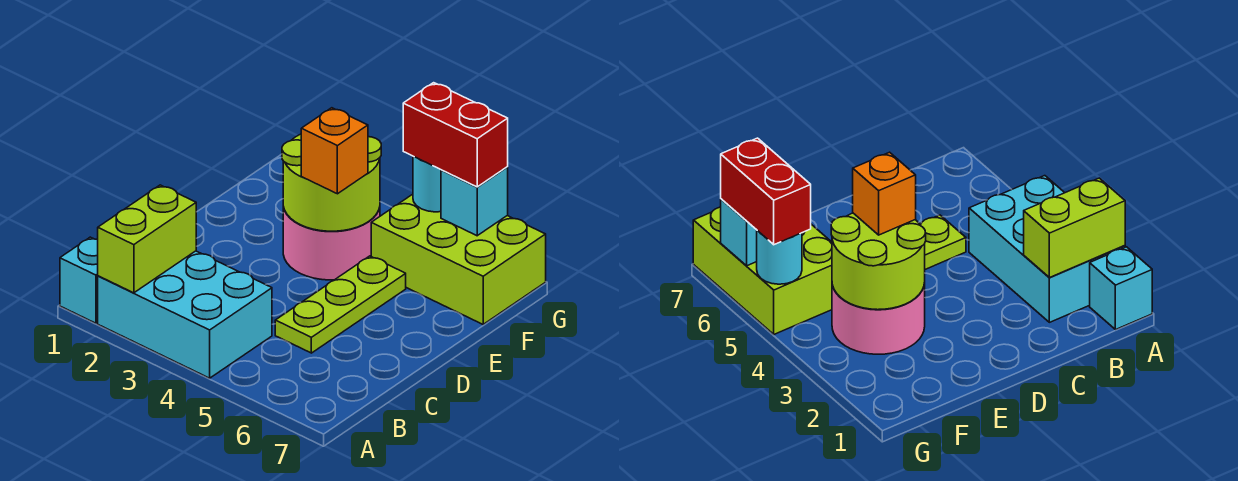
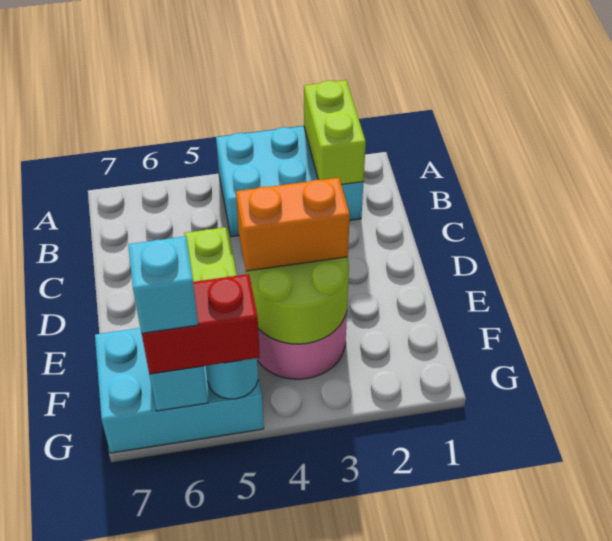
cyan 1x1 brick [60,237,98,323] -> cyan 1x1 brick moved to [128,236,198,333]
orange 1x1 brick [301,108,368,194] -> orange 1x2 brick [236,178,350,271]
lime 2x3 brick [371,194,546,324] -> cyan 2x3 brick [95,328,264,453]

